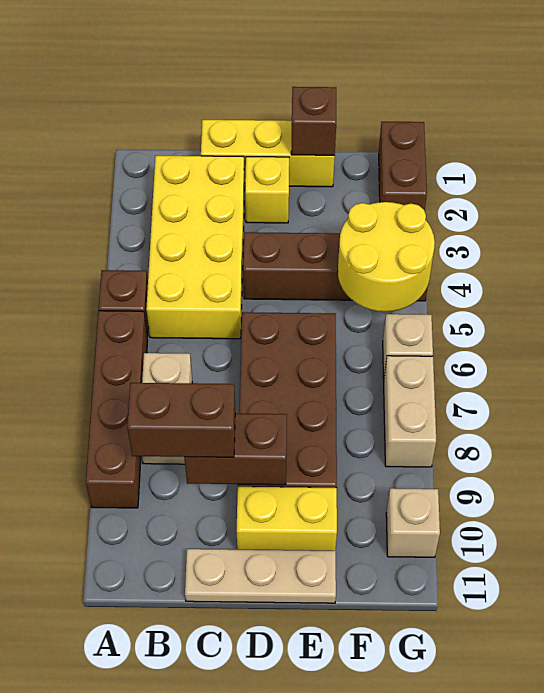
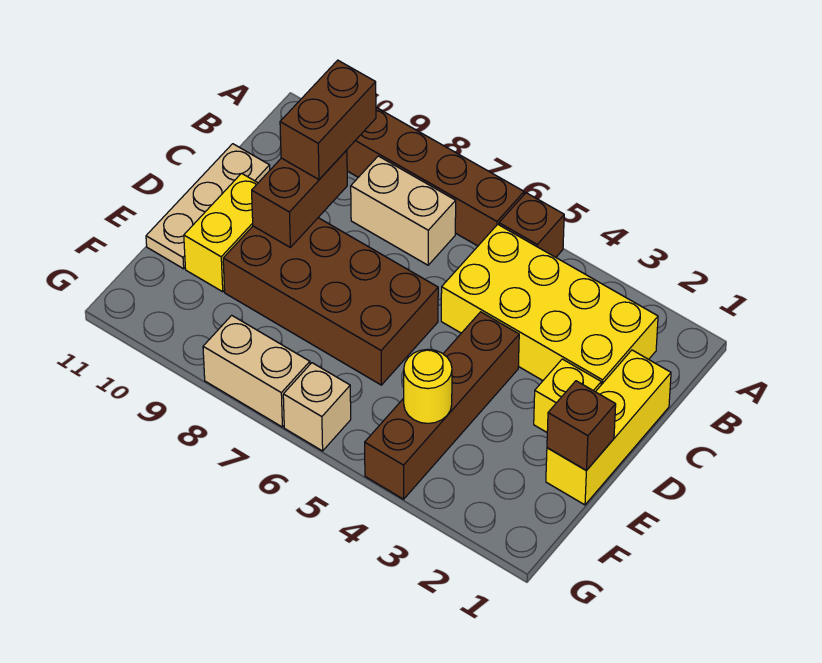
yellow 2x2 round brick [338,202,435,312] -> yellow 1x1 round brick [404,349,452,423]
brown 1x2 brick [379,122,427,211] -> none
tan 1x1 brick [386,488,440,557] -> none

